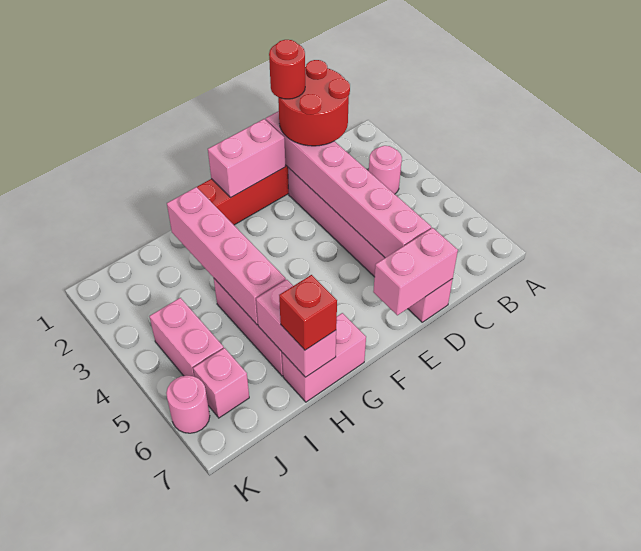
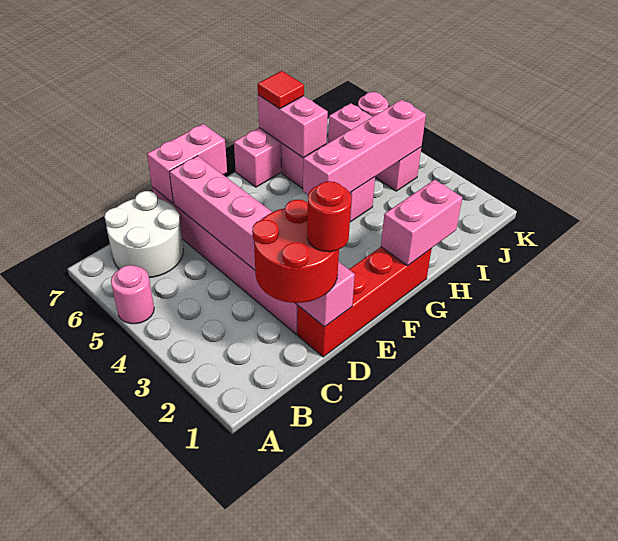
pink 1x1 round brick [369,146,402,194] -> pink 1x1 round brick moved to [111,265,154,324]
none -> white 2x2 round brick [104,191,183,278]
pink 1x2 brick [208,119,285,198] -> pink 1x2 brick moved to [381,180,462,266]
pink 1x4 brick [167,187,286,325] -> pink 1x4 brick turned to [303,100,426,194]
red 1x1 brick [279,275,337,350] -> red 1x1 tile [258,71,304,109]

